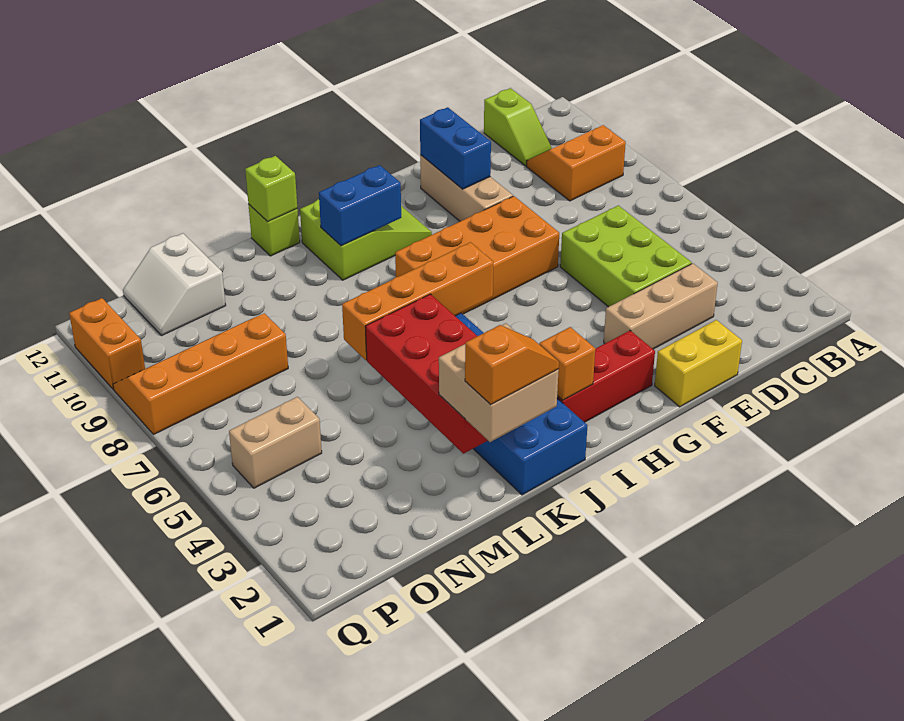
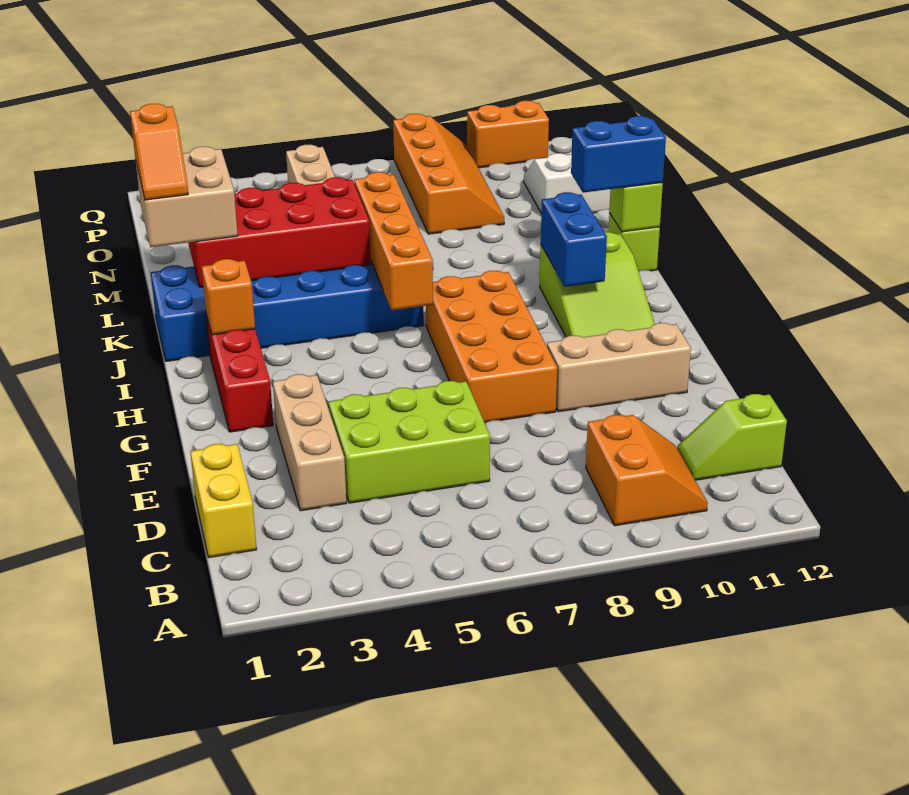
yellow 1x2 brick [655,320,742,407] -> yellow 1x2 brick moved to [190,444,257,557]
blue 1x2 brick [420,107,491,189] -> blue 1x2 brick moved to [571,116,666,193]

